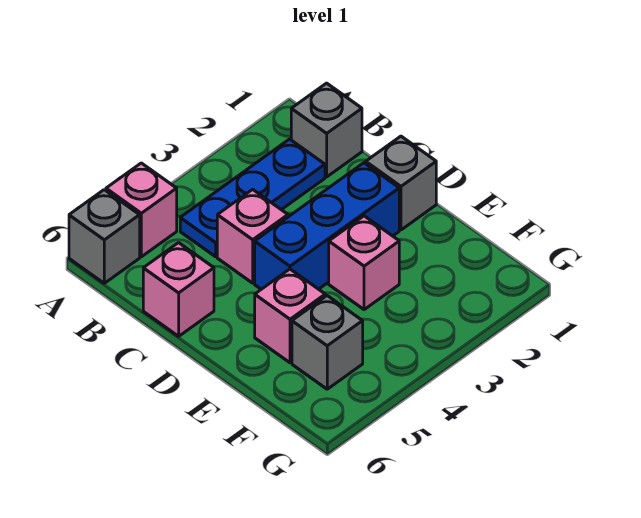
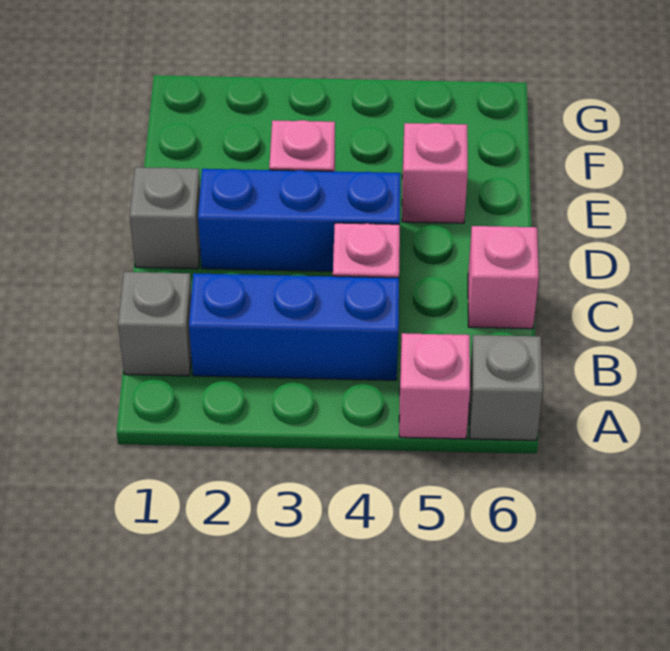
blue 1x3 plate [180,139,325,257] -> blue 1x3 brick [189,273,399,380]
grey 1x1 brick [292,296,363,389] -> none

